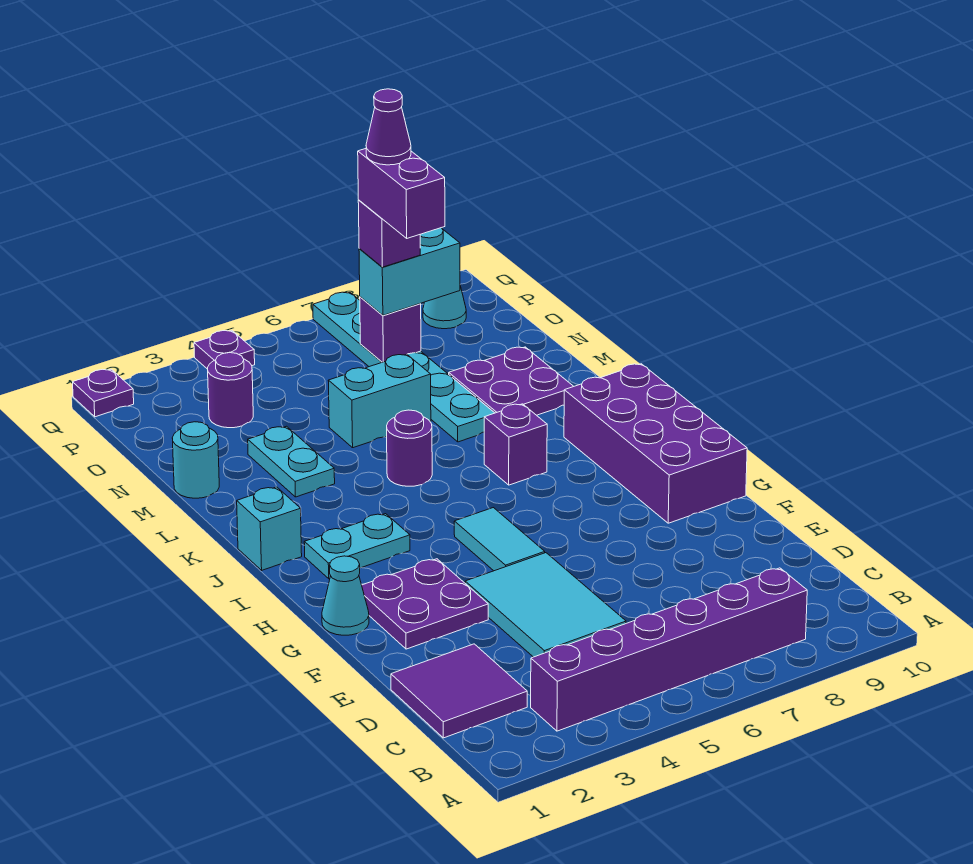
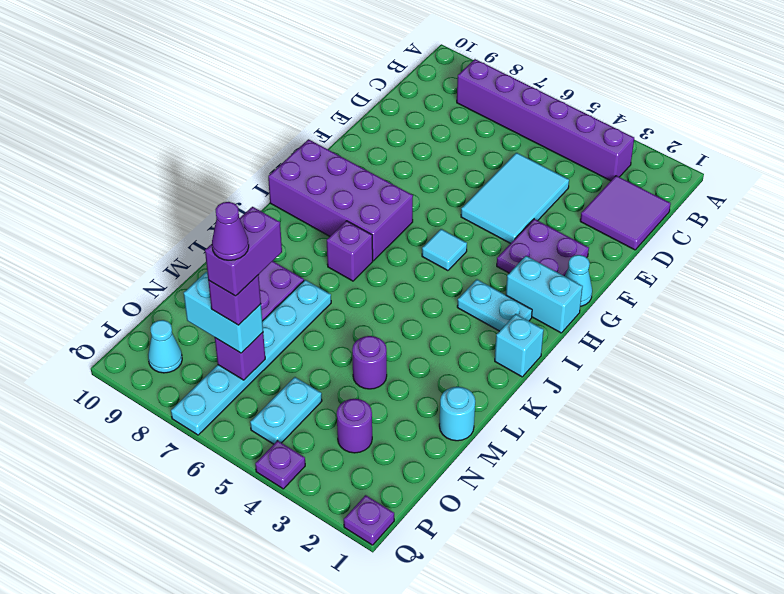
cyan 1x2 tile [454,508,545,571] -> cyan 1x1 tile [422,229,467,271]
purple 2x4 brick [564,364,747,523] -> purple 2x4 brick turned to [268,139,413,261]
purple 1x1 round brick [387,410,432,486] -> purple 1x1 round brick moved to [352,336,387,389]
cyan 1x2 plate [248,426,335,497] -> cyan 1x2 plate moved to [250,377,322,444]
cyan 1x2 brick [328,354,431,448] -> cyan 1x2 brick moved to [506,256,583,333]

